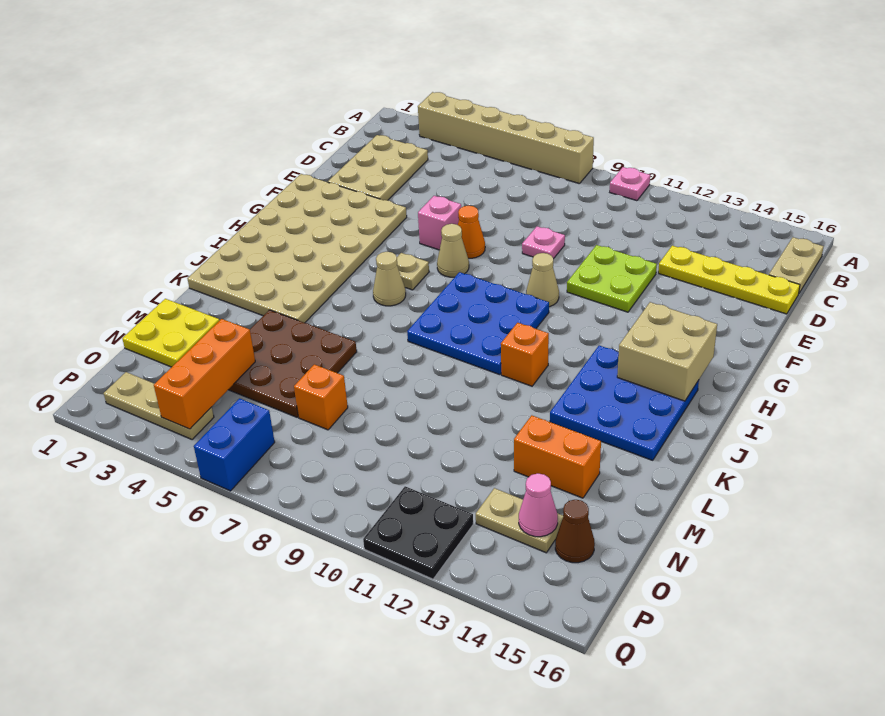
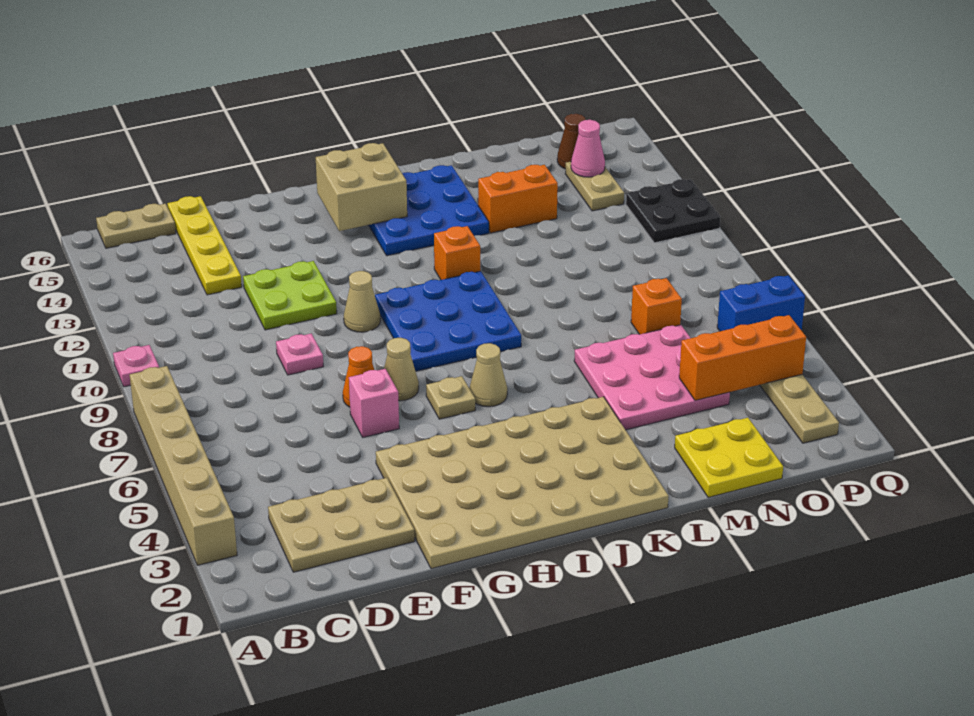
brown 3x3 plate [228,310,357,417] -> pink 3x3 plate [574,325,730,430]
orange 1x2 brick [514,415,601,498] -> orange 1x2 brick turned to [478,165,558,233]

